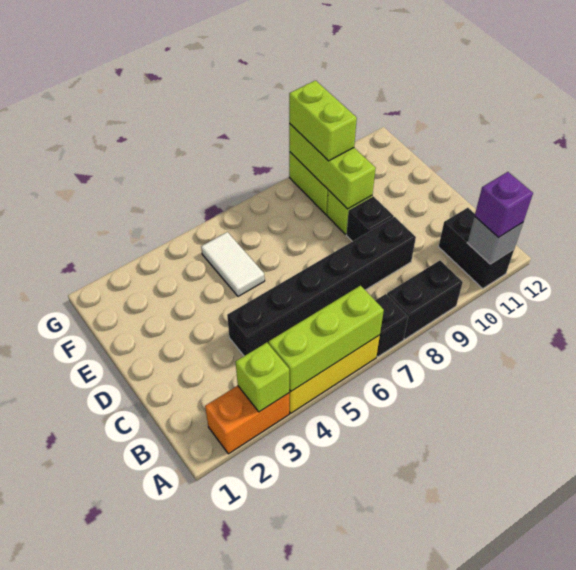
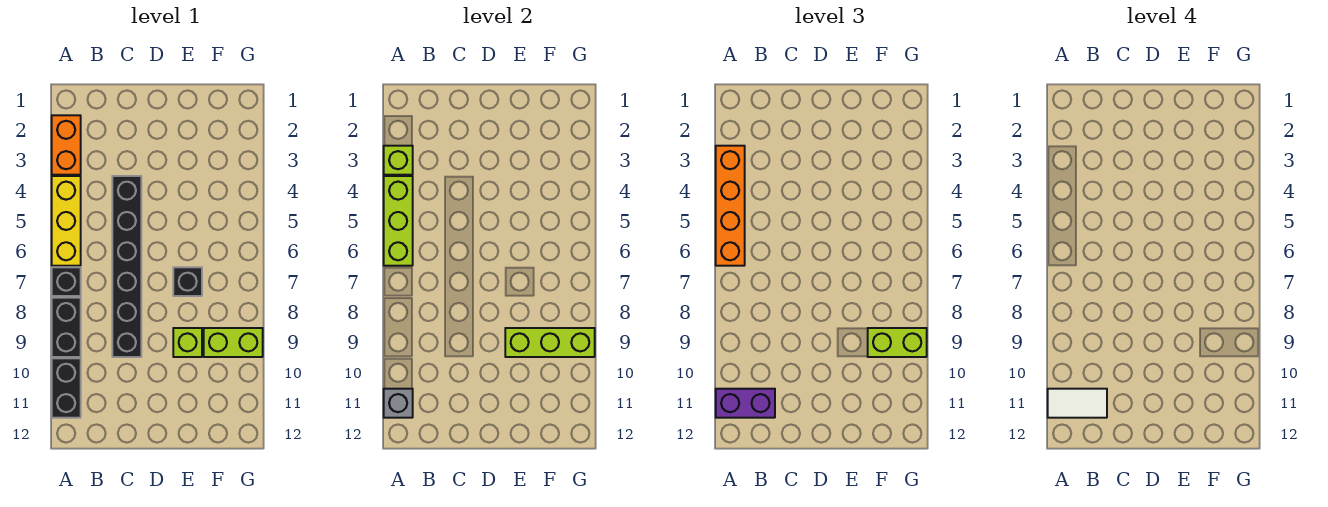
none -> orange 1x4 brick [716,146,745,266]
black 1x2 brick [439,208,514,289] -> black 1x2 brick turned to [52,358,81,418]
purple 1x1 brick [475,172,533,238] -> purple 1x2 brick [716,389,775,418]
black 1x1 brick [346,196,394,241] -> black 1x1 brick moved to [173,267,202,296]
white 1x2 tile [201,232,265,296] -> white 1x2 tile moved to [1048,389,1107,418]

